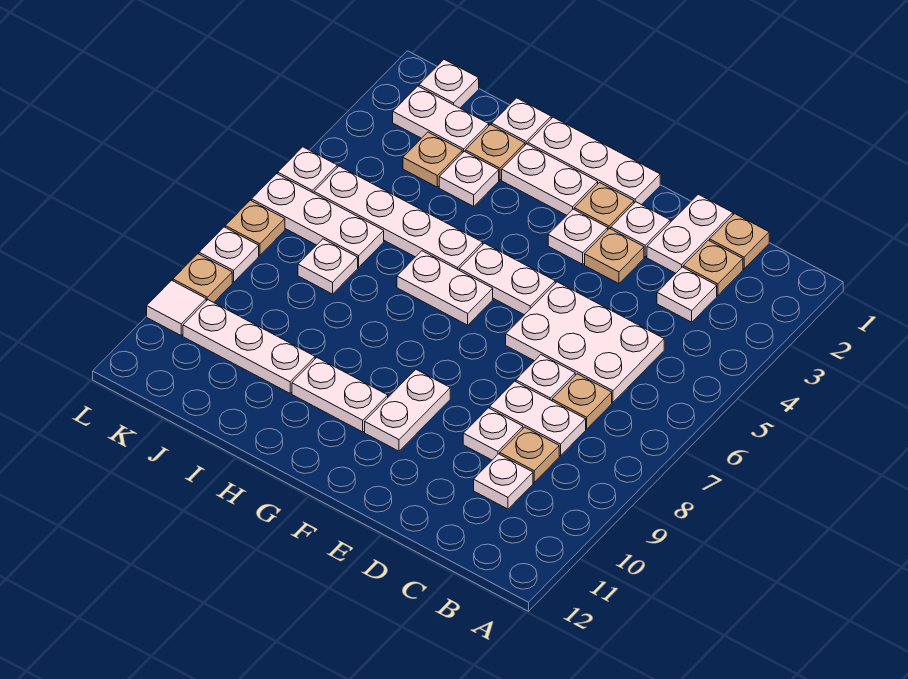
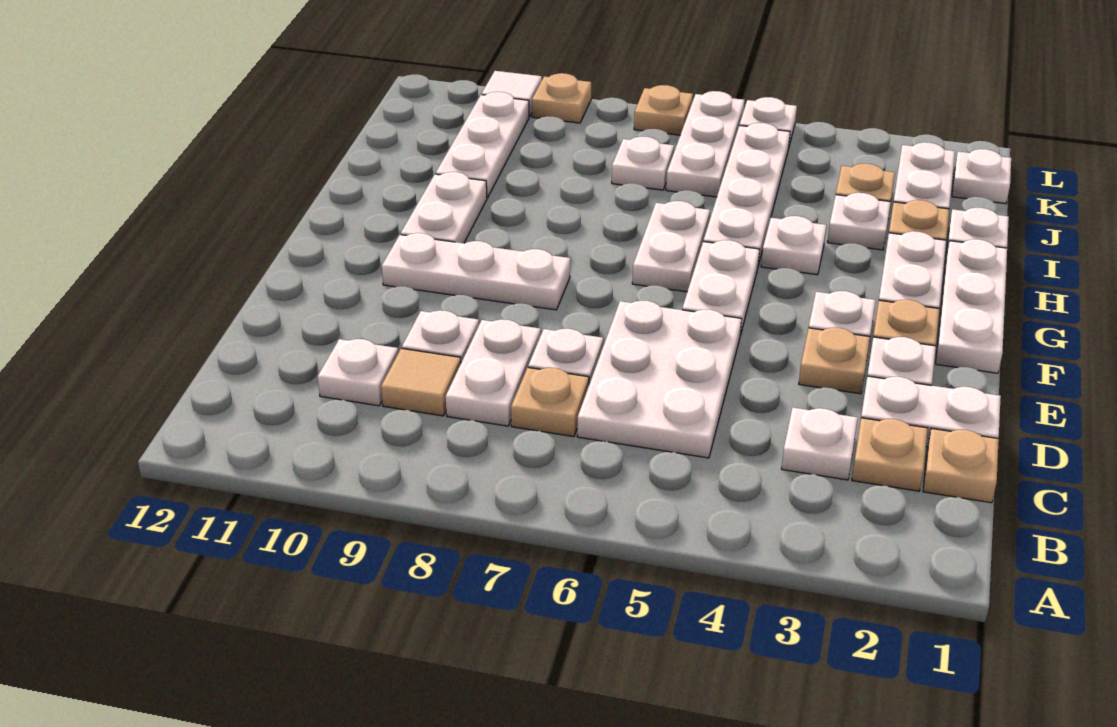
tan 1x1 plate [500,427,559,482] -> tan 1x1 tile [381,348,461,416]
white 1x2 plate [365,370,450,451] -> white 1x3 plate [382,233,570,310]
white 1x1 plate [199,227,259,282] -> white 1x1 plate moved to [761,216,826,275]

